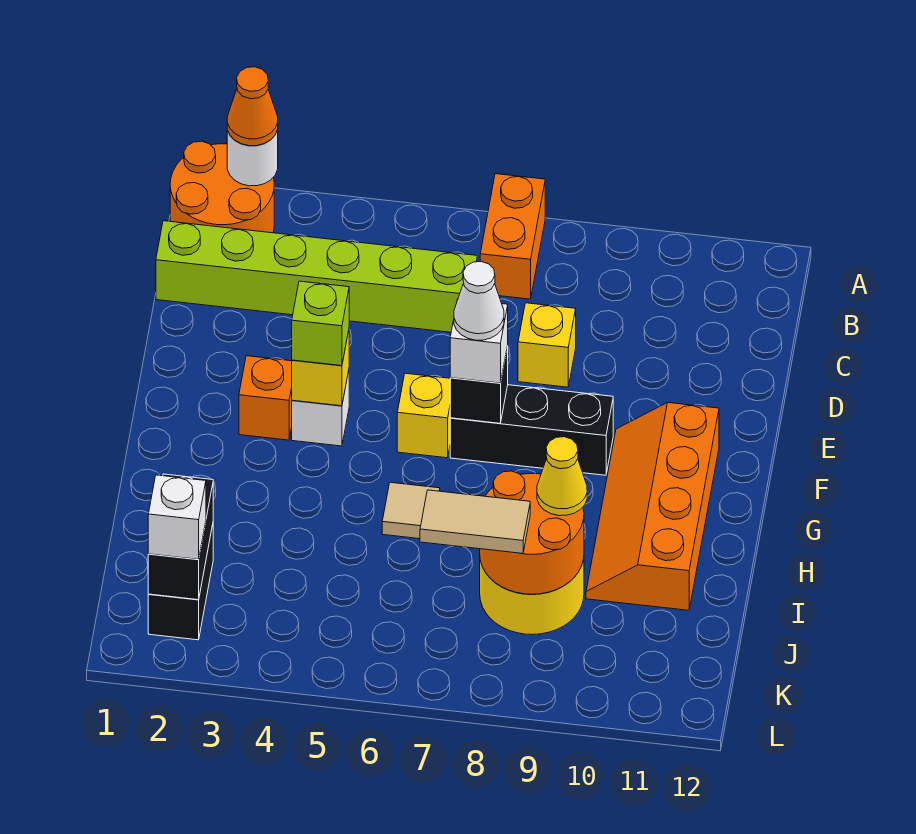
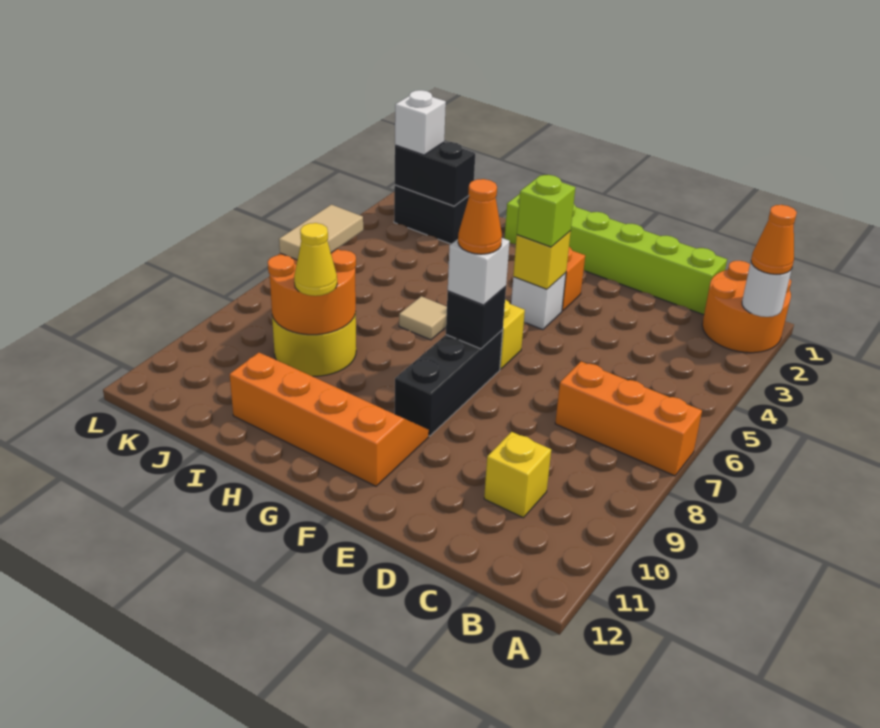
orange 1x2 brick [480,174,545,299] -> orange 1x3 brick [555,361,702,476]
lime 1x6 brick [156,221,477,332] -> lime 1x6 brick turned to [505,194,727,315]
yellow 1x1 brick [518,303,576,387] -> yellow 1x1 brick moved to [484,432,551,518]
white 1x1 cone [454,261,504,340] -> orange 1x1 cone [458,179,502,254]

